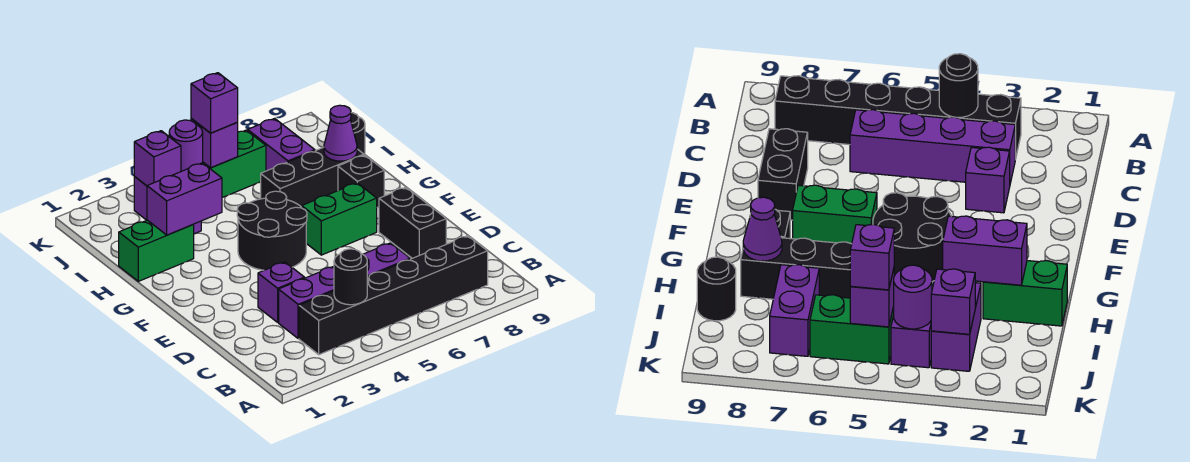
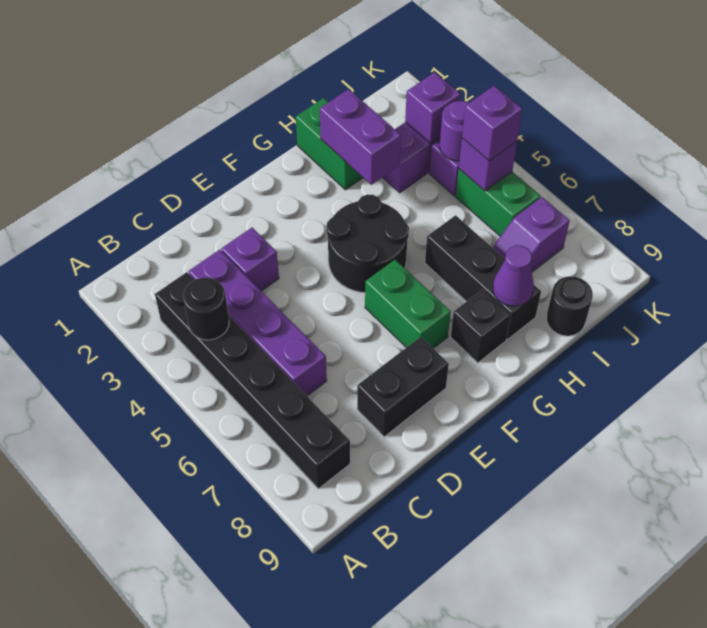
purple 1x2 brick [248,118,315,171] -> purple 1x2 slope [492,197,570,272]

